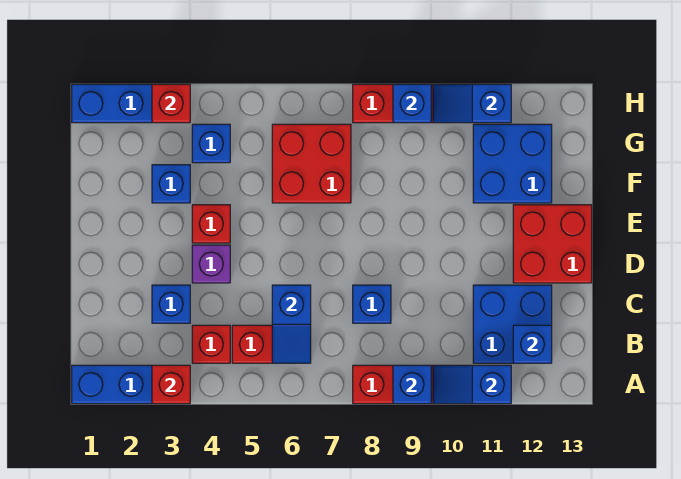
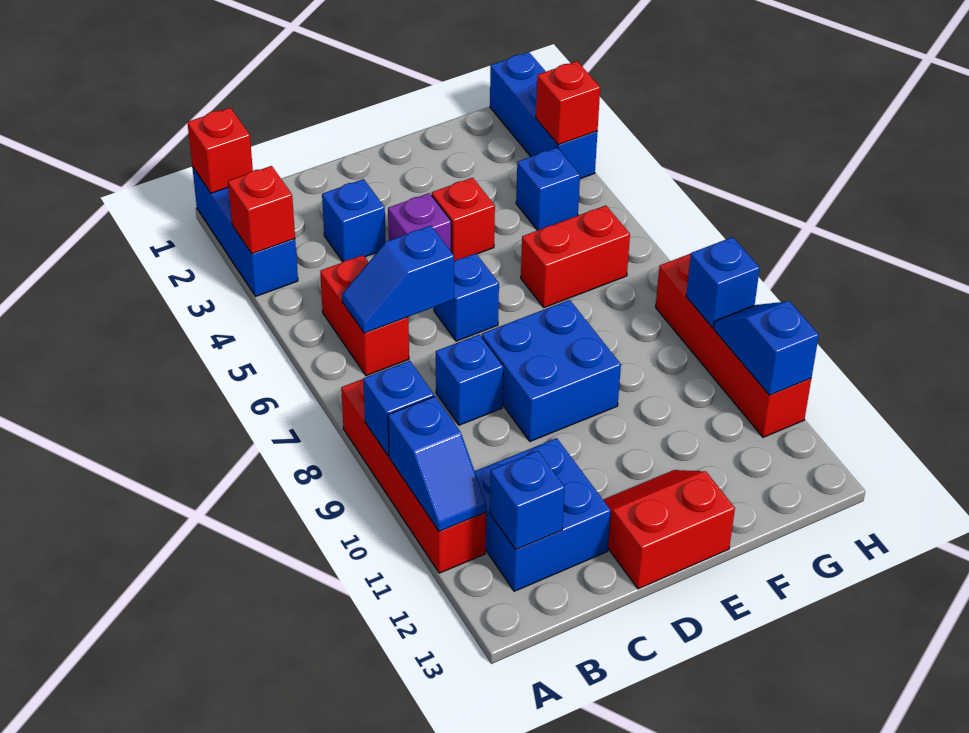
blue 1x2 slope [433,365,511,404] -> blue 1x2 slope turned to [388,396,486,531]
red 1x1 brick [192,325,230,363] -> red 1x1 brick moved to [187,108,253,193]
red 2x2 brick [513,205,592,283] -> red 2x2 slope [603,470,735,589]
blue 1x1 brick [152,165,190,203] -> blue 1x1 brick moved to [434,253,499,341]
red 2x2 brick [272,124,351,203] -> red 1x2 brick [521,205,630,308]
blue 2x2 brick [473,124,552,203] -> blue 2x2 brick moved to [482,300,621,441]

